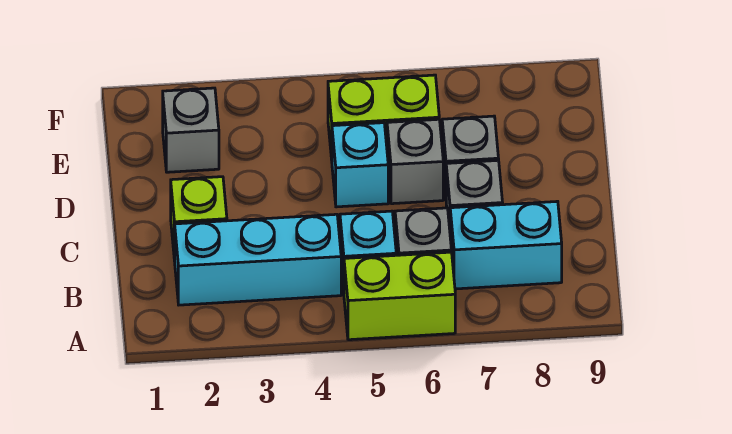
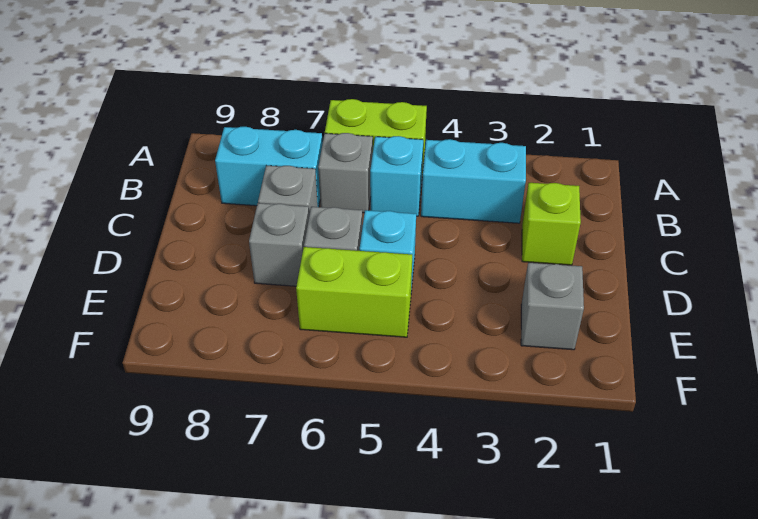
cyan 1x3 brick [175,214,341,305] -> cyan 1x2 brick [421,139,526,223]

